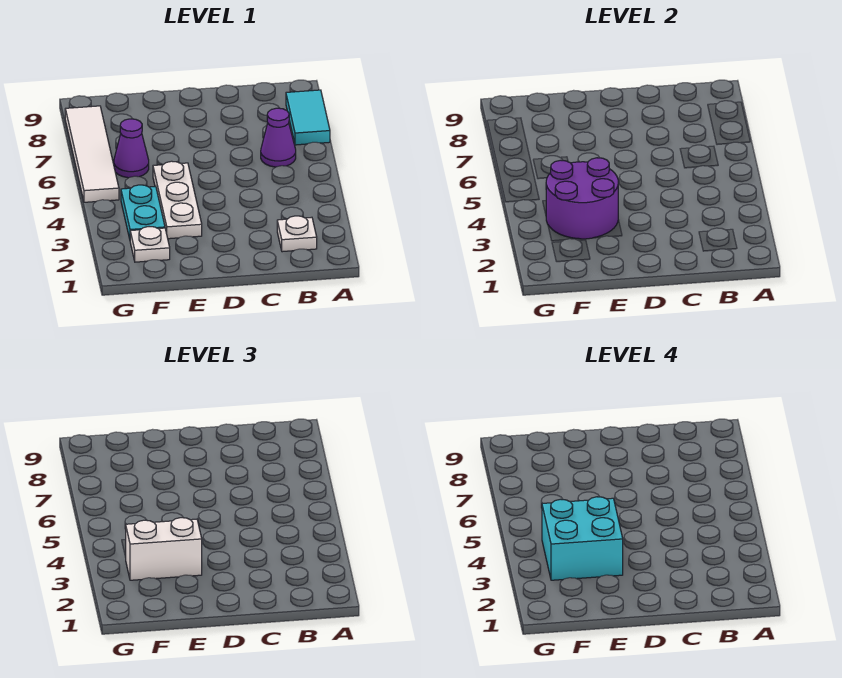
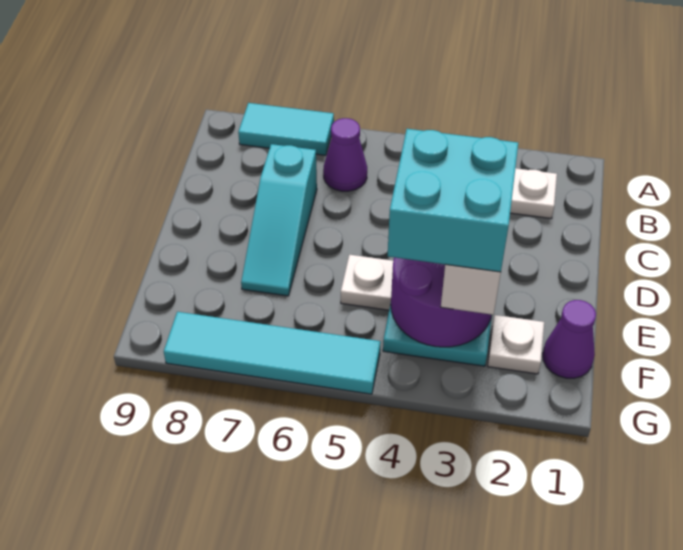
none -> cyan 1x3 slope [241,144,317,296]
purple 1x1 cone [114,119,149,178] -> purple 1x1 cone moved to [543,300,596,378]
white 1x4 tile [65,106,119,202] -> cyan 1x4 tile [164,312,381,394]

